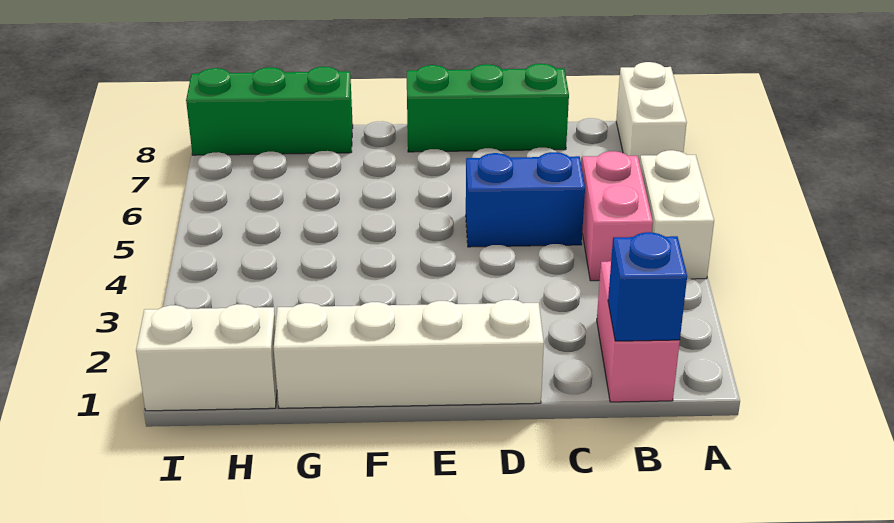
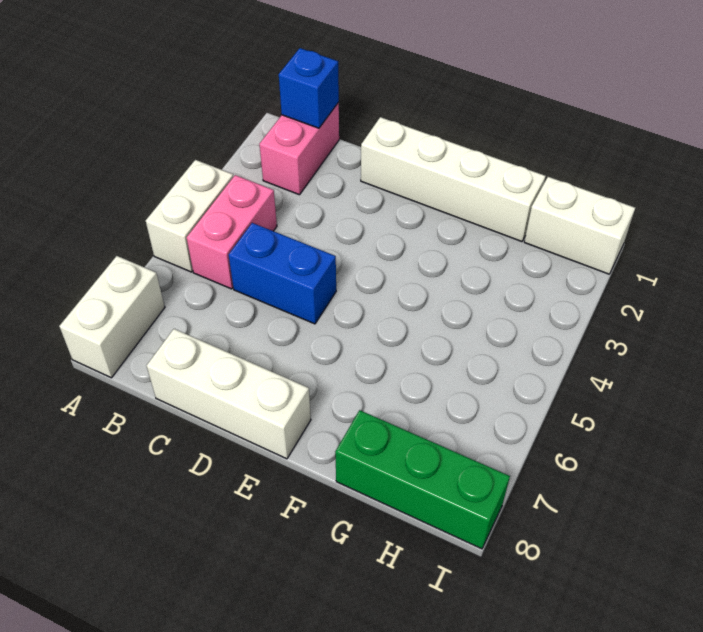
green 1x3 brick [407,64,569,152] -> white 1x3 brick [147,329,311,459]

